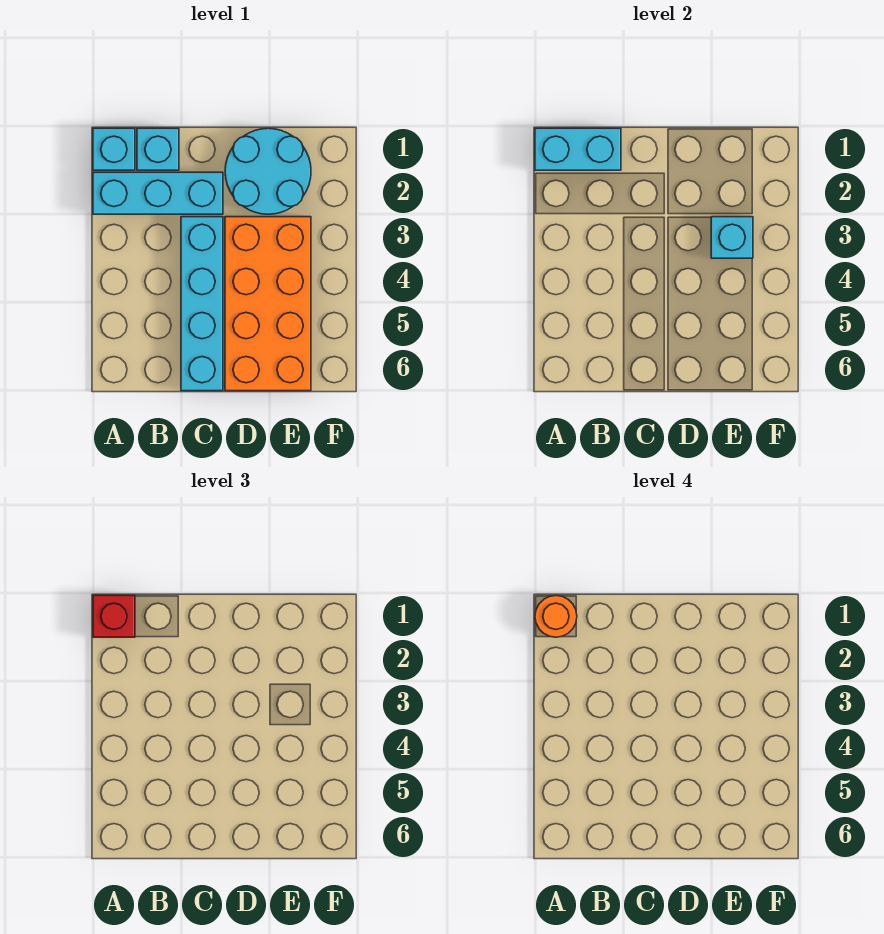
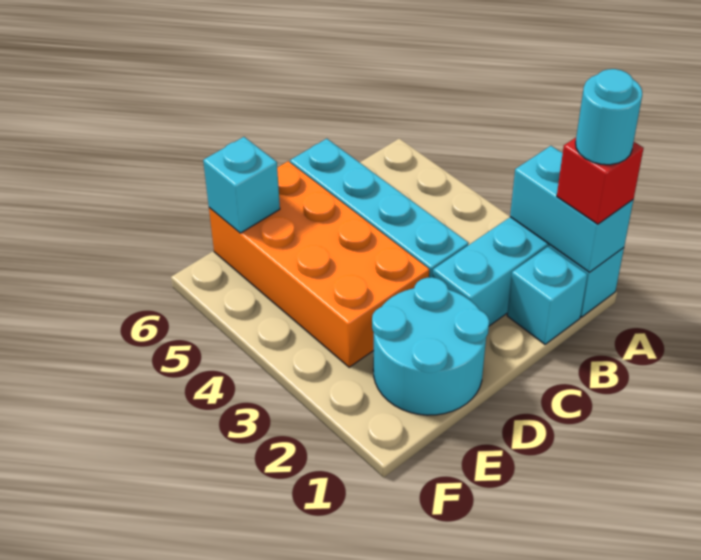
cyan 1x2 brick [535,128,621,170] -> cyan 1x2 brick turned to [510,146,633,272]
orange 1x1 round brick [535,595,577,637] -> cyan 1x1 round brick [576,69,642,165]
cyan 1x1 brick [711,217,753,258] -> cyan 1x1 brick moved to [203,137,280,233]

